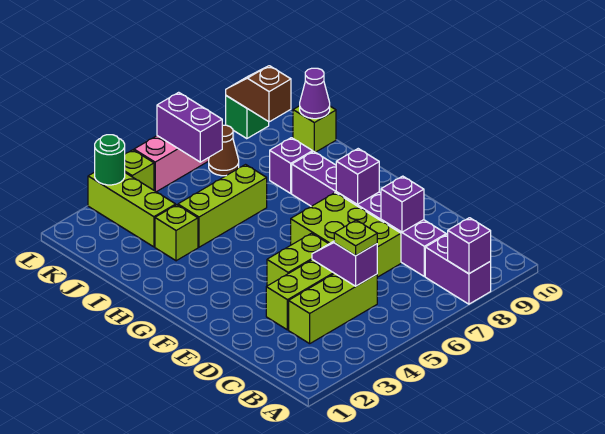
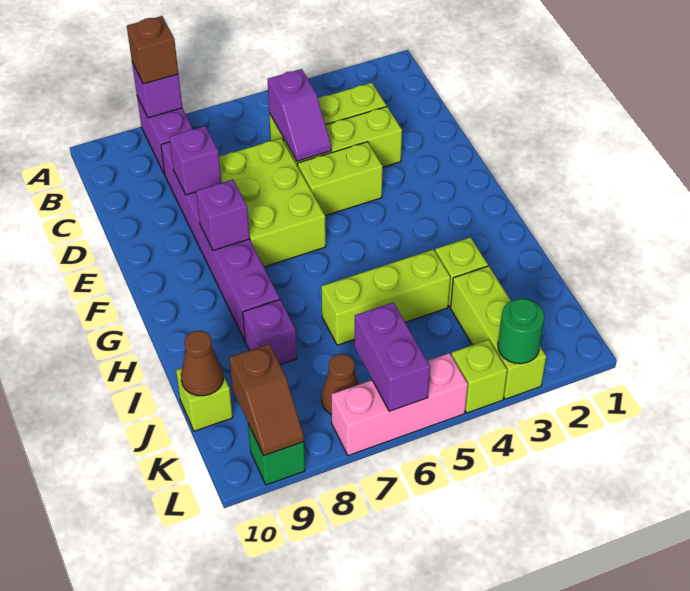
none -> brown 1x1 brick [127,16,178,84]
lime 1x1 plate [334,220,377,256] -> none
purple 1x1 cone [300,68,330,119] -> brown 1x1 cone [181,331,224,396]

